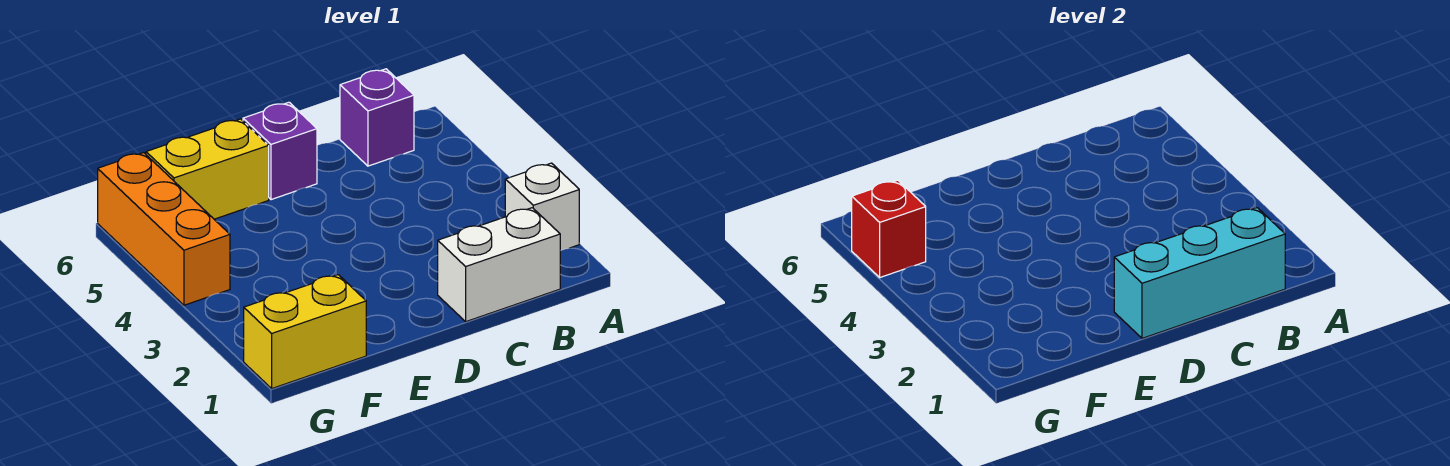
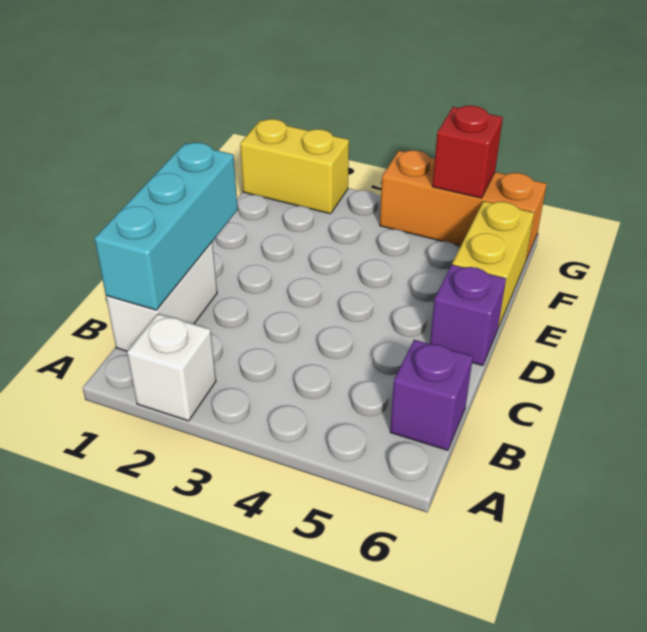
yellow 1x2 brick [244,275,366,388] -> yellow 1x2 brick turned to [240,119,349,214]

